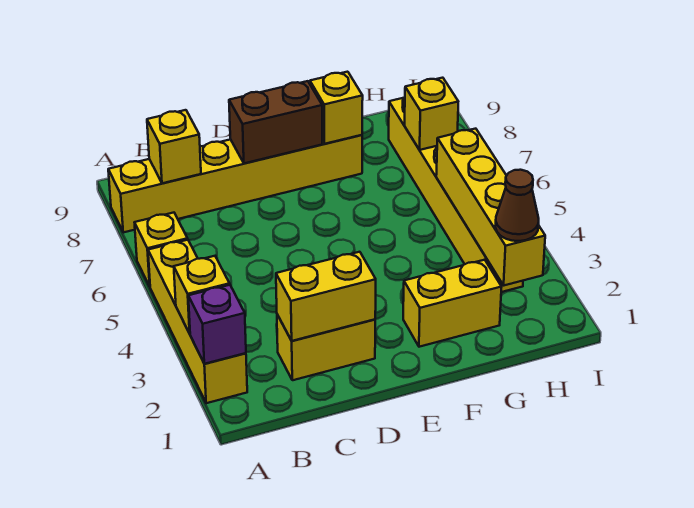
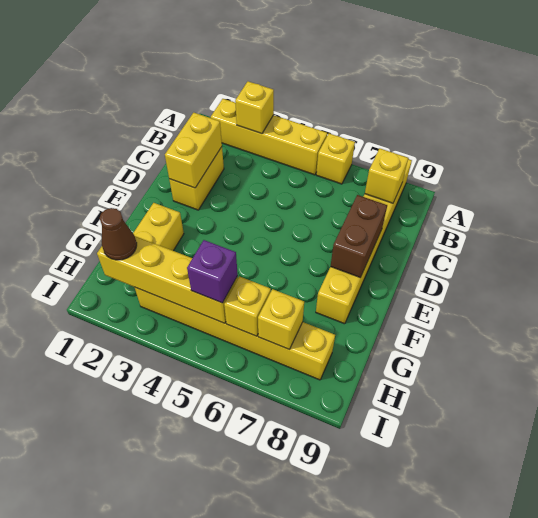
purple 1x1 brick [188,285,246,364] -> purple 1x1 brick moved to [187,240,238,303]
yellow 1x1 brick [310,72,363,144] -> yellow 1x1 brick moved to [224,276,271,336]

